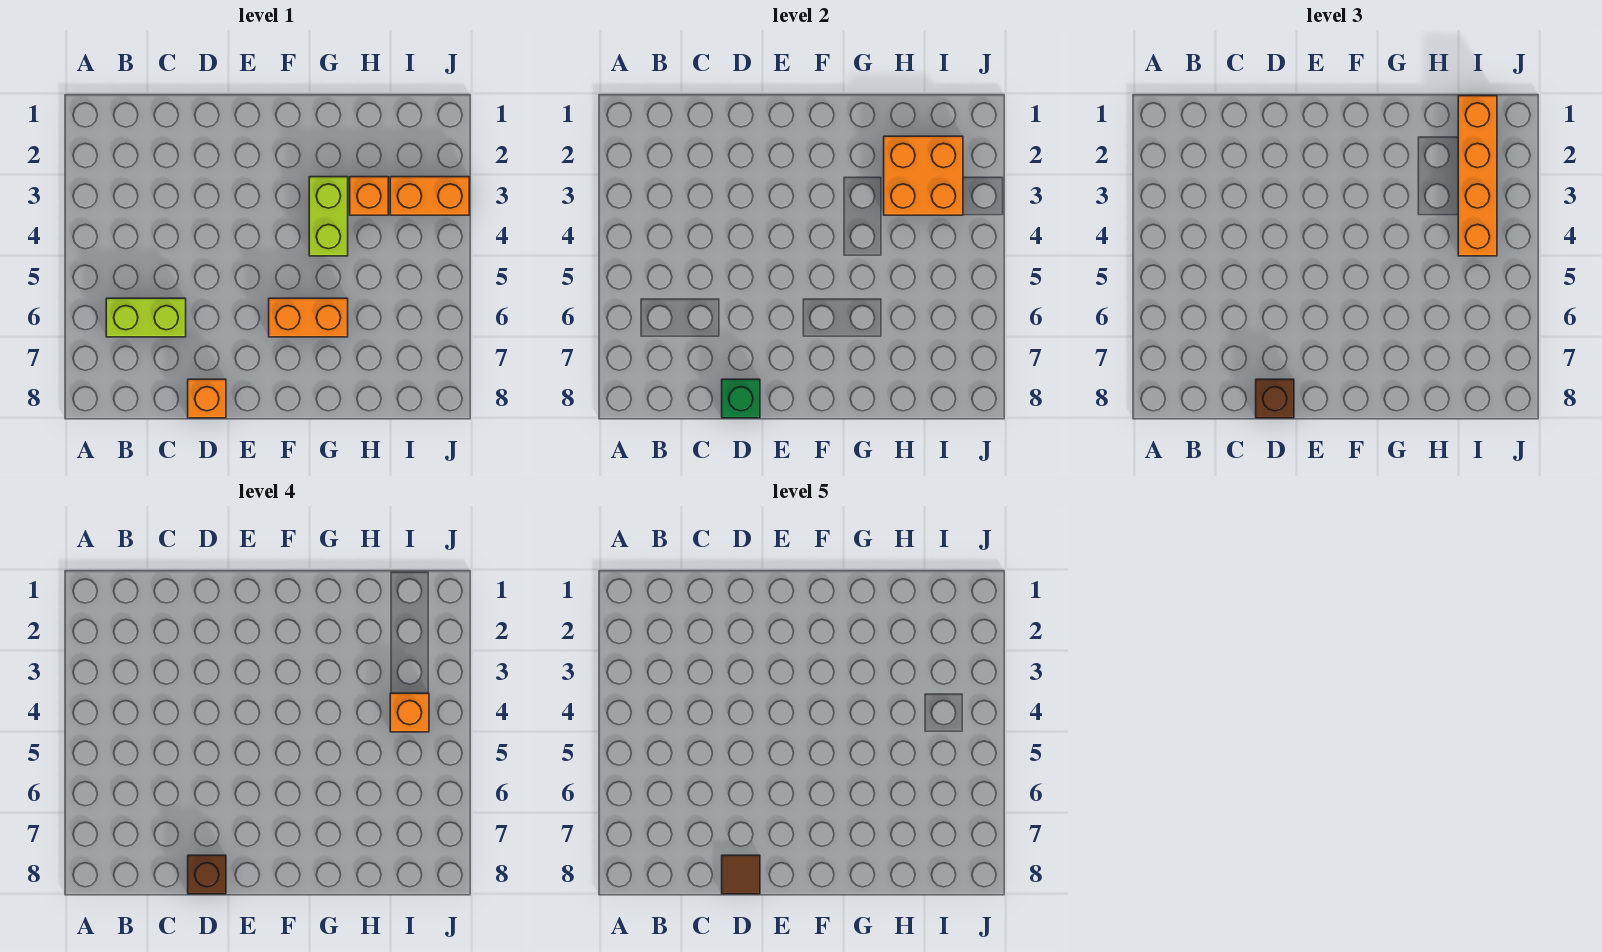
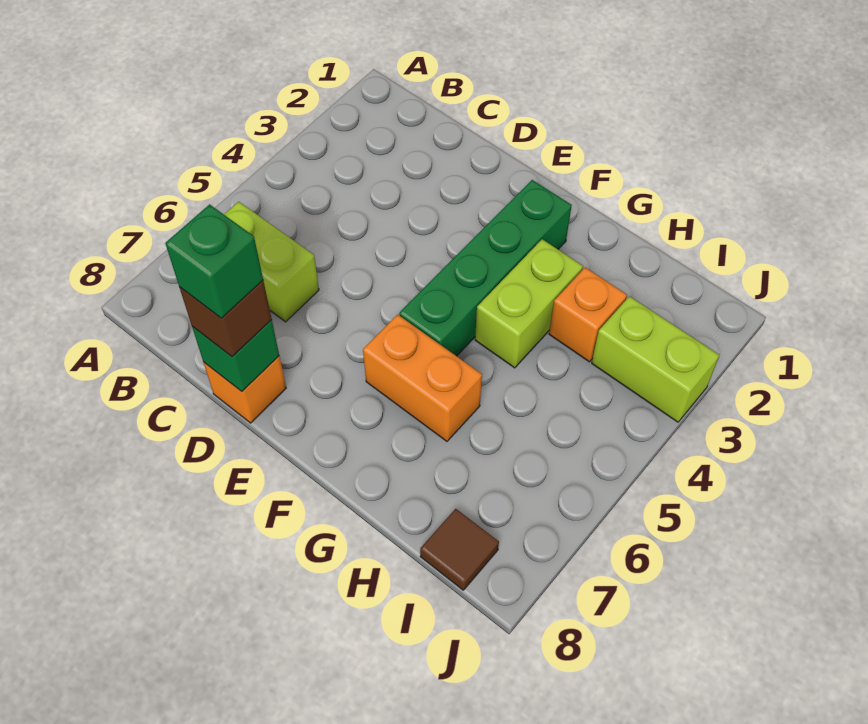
brown 1x1 brick [188,855,226,894] -> green 1x1 brick [165,204,263,318]
brown 1x1 tile [722,855,760,894] -> brown 1x1 tile moved to [420,509,499,590]
none -> green 1x4 brick [399,180,572,356]
orange 2x2 brick [884,136,963,215] -> none
orange 1x4 brick [1458,96,1497,256] -> none
orange 1x2 brick [390,177,469,215] -> lime 1x2 brick [592,296,719,422]
orange 1x1 brick [390,693,429,732] -> none

